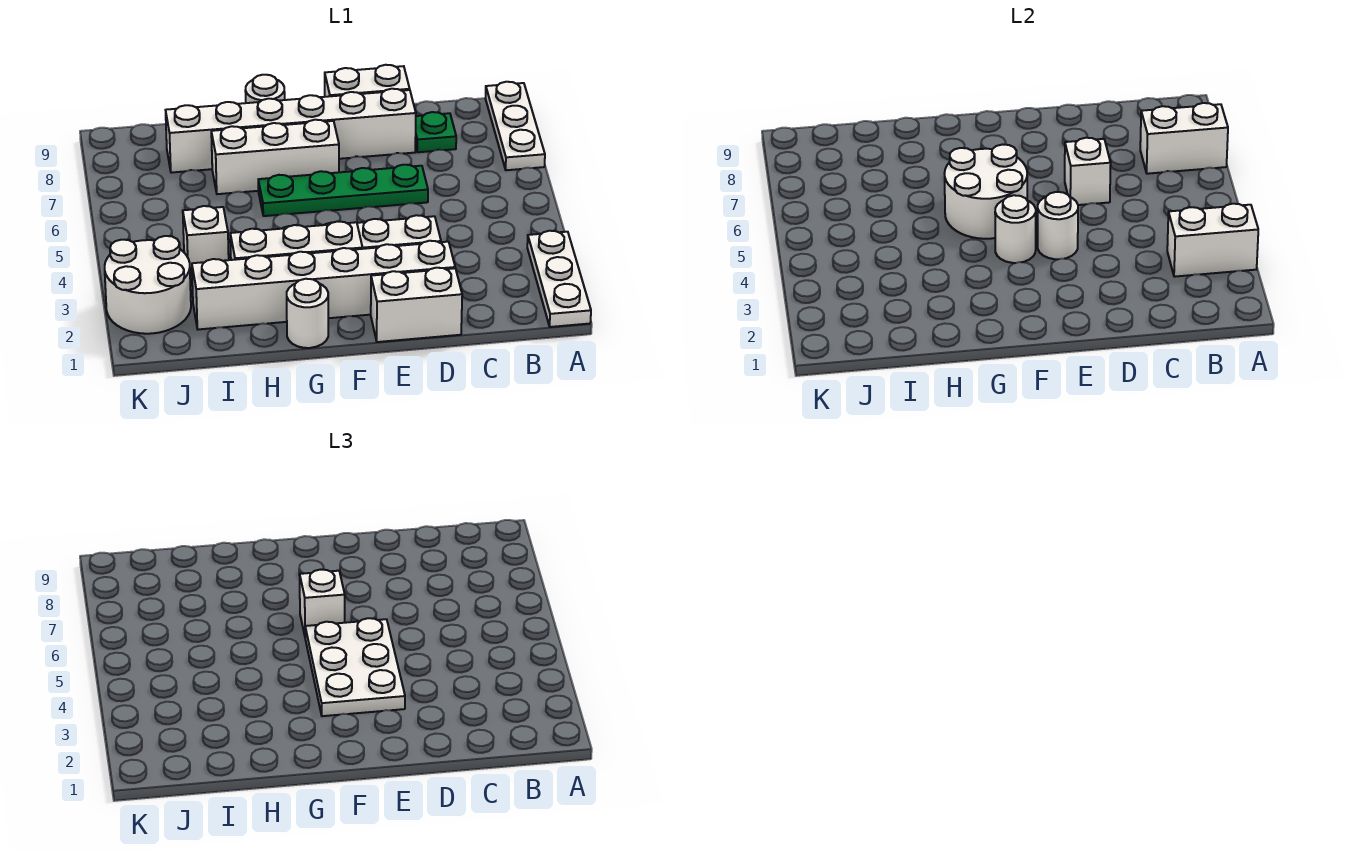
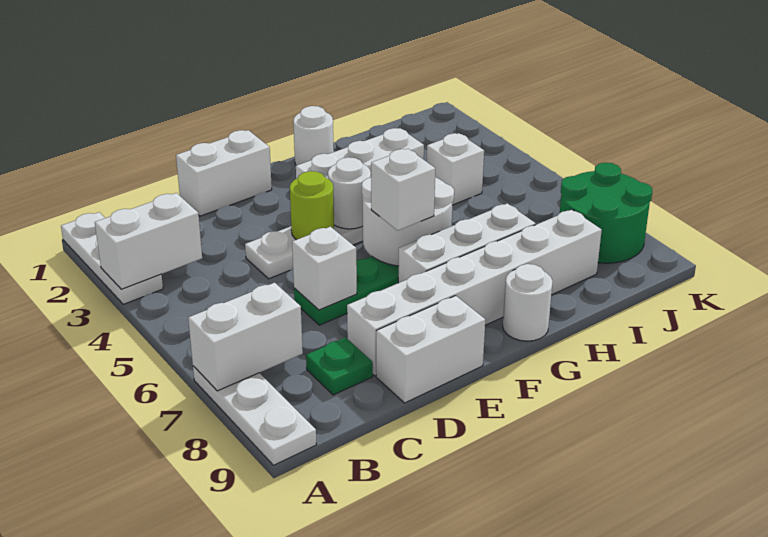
white 1x6 brick [192,241,455,329] -> none
white 2x3 plate [305,618,405,716] -> none
white 1x1 round brick [1038,192,1078,259] -> lime 1x1 round brick [289,171,334,240]
white 2x2 round brick [105,236,191,334] -> none
none -> green 2x2 round brick [560,163,652,263]

